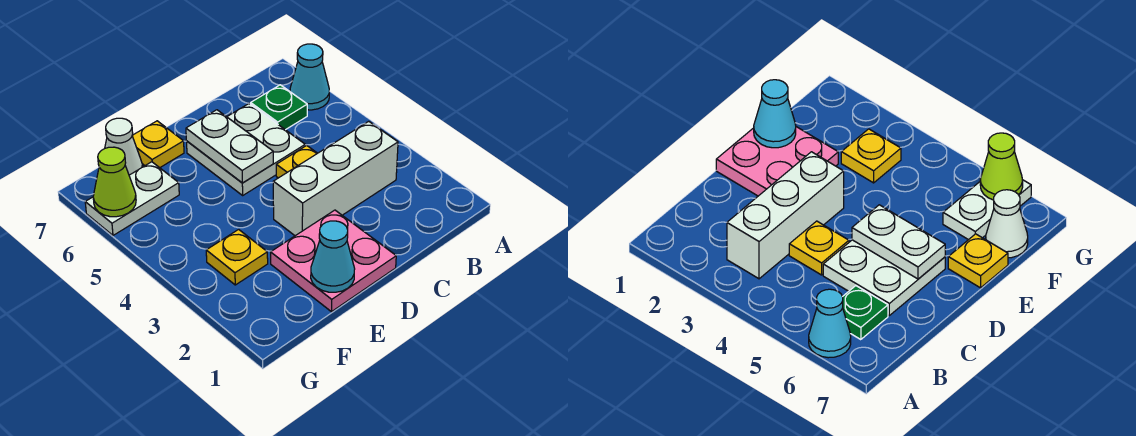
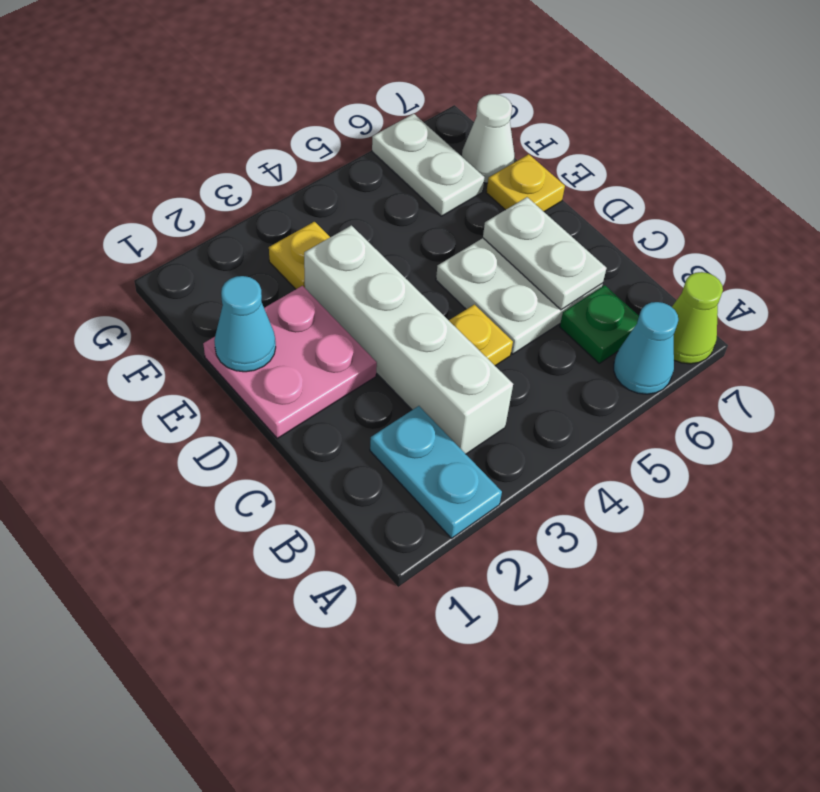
none -> cyan 1x2 plate [370,406,502,538]
white 1x3 brick [273,121,398,236] -> white 1x4 brick [304,225,513,454]
white 1x2 plate [186,110,273,183] -> white 1x2 plate turned to [483,197,607,310]
lime 1x1 cone [93,147,136,217] -> lime 1x1 cone moved to [672,272,723,364]

